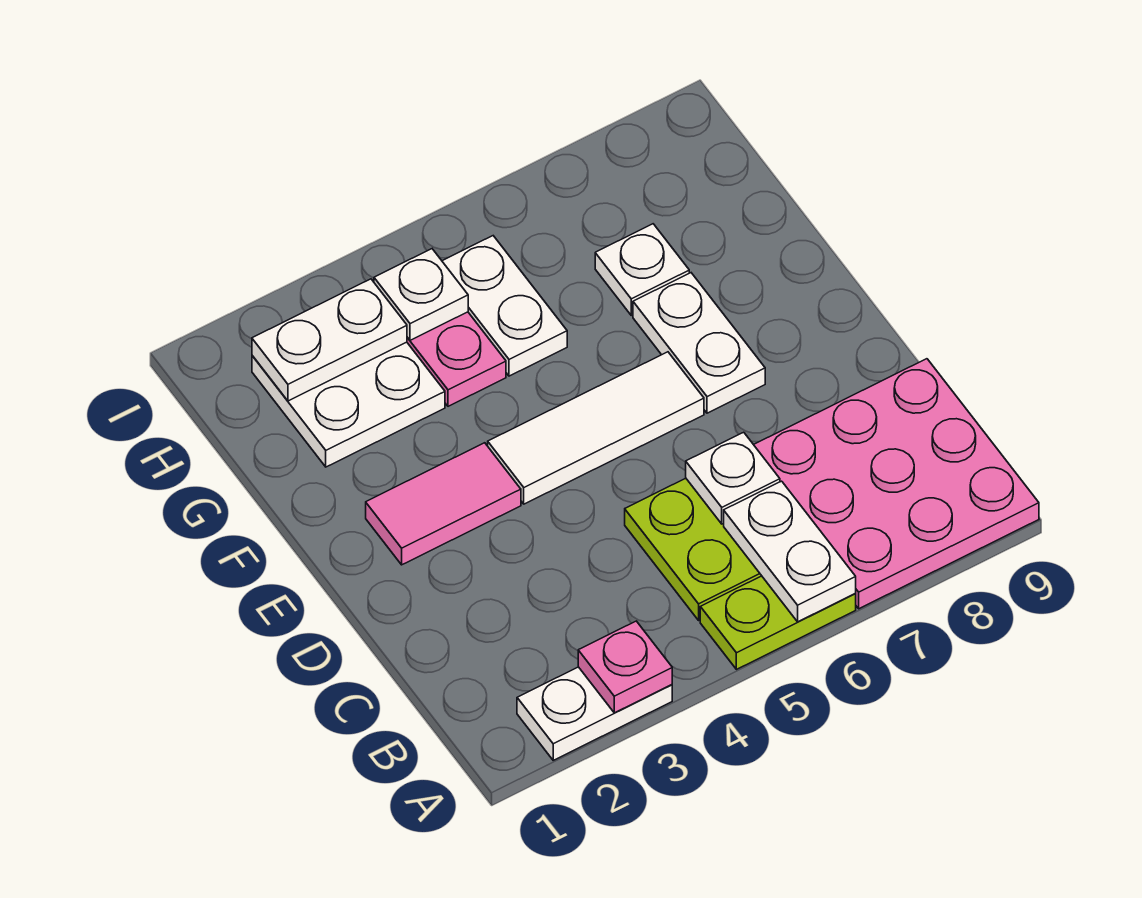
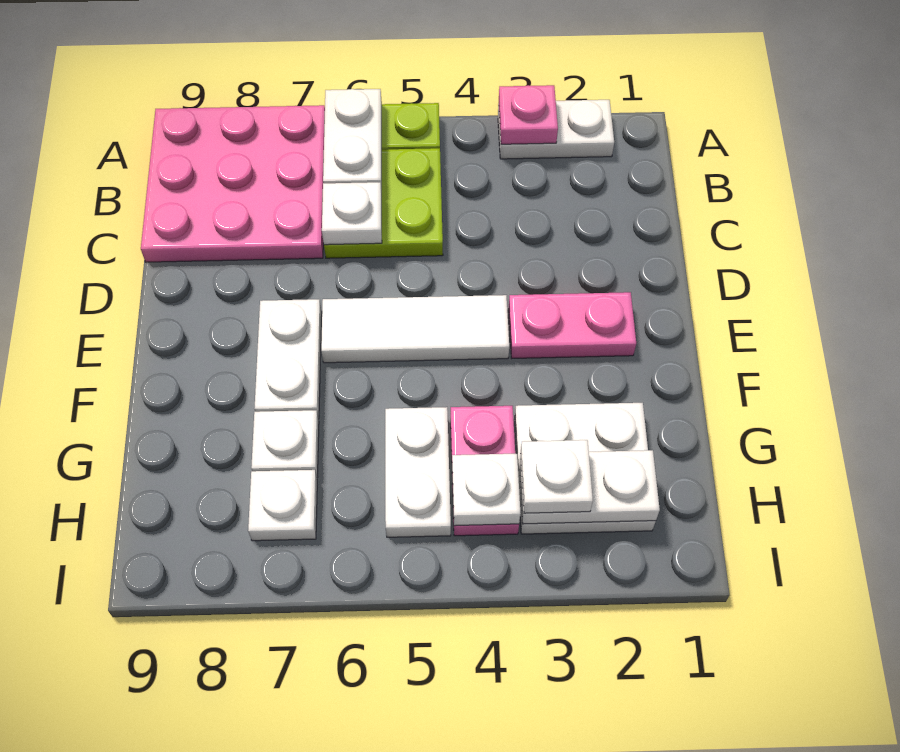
pink 1x2 tile [366,443,521,565] -> pink 1x2 plate [509,292,636,358]
none -> white 1x1 plate [520,440,593,513]
none -> white 1x1 plate [248,470,317,541]

